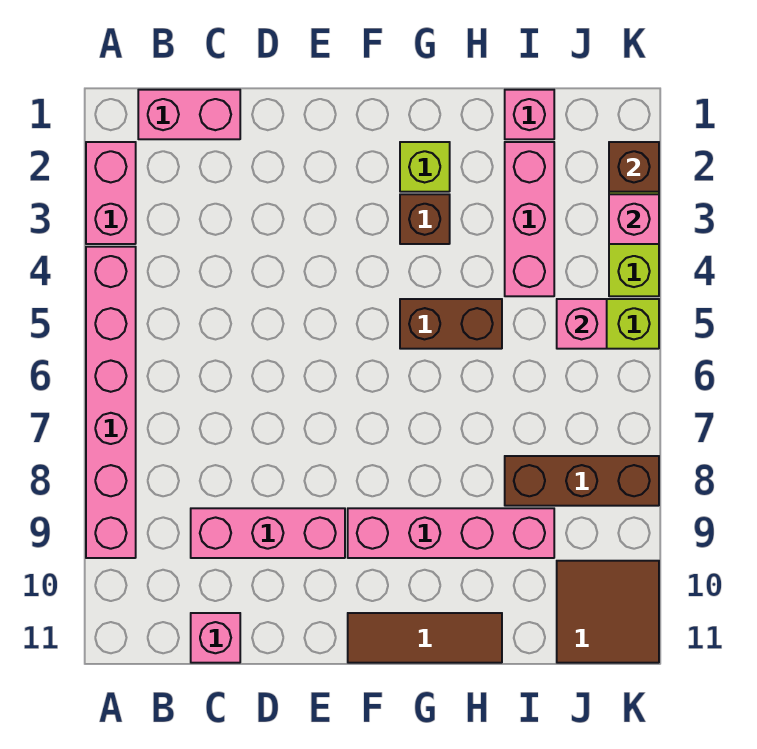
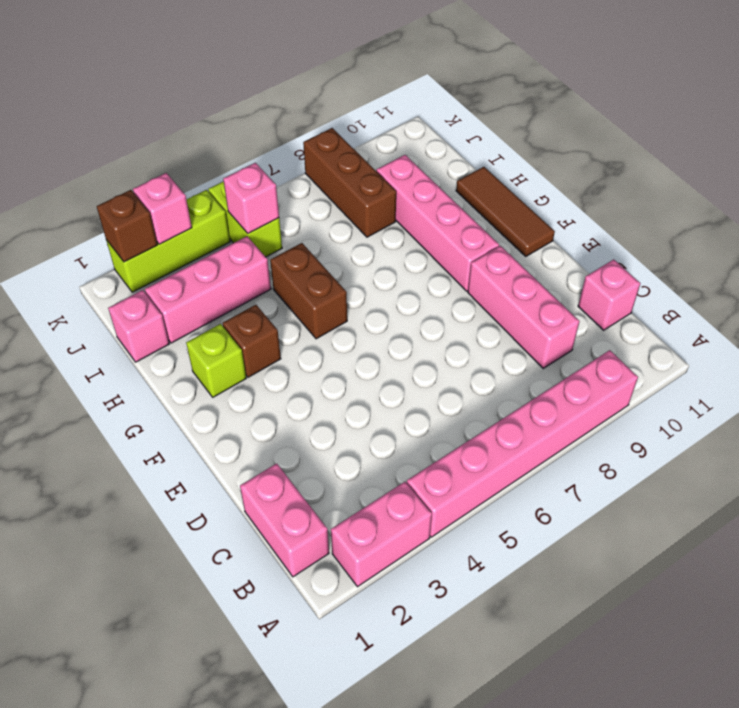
brown 2x2 tile [557,561,659,663] -> none

